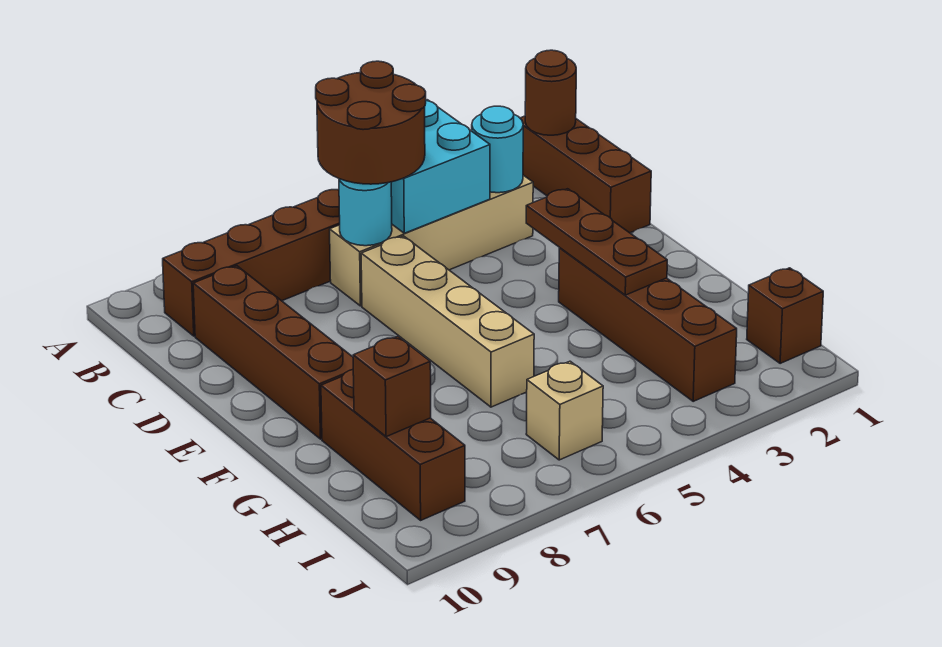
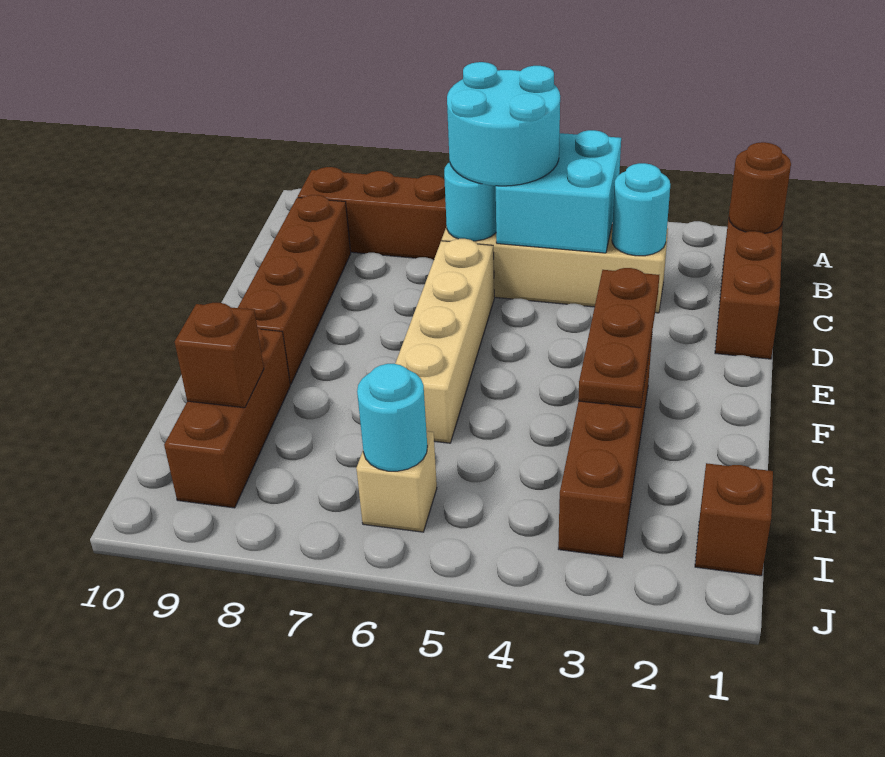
brown 2x2 round brick [316,61,426,184] -> cyan 2x2 round brick [447,62,560,186]
none -> cyan 1x1 round brick [357,364,427,471]

